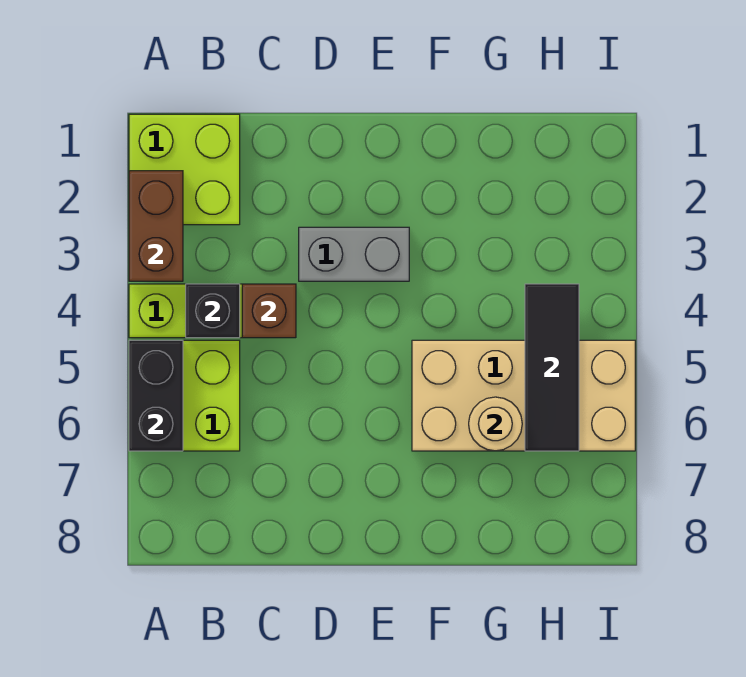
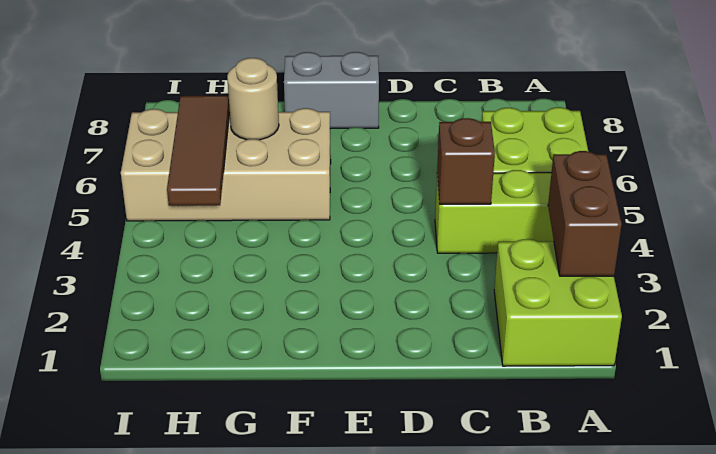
black 1x2 brick [129,340,183,451] -> none
black 1x1 brick [186,284,240,338] -> none
grey 1x2 brick [299,227,409,281] -> grey 1x2 brick moved to [284,52,379,129]
black 1x3 tile [525,284,579,451] -> brown 1x3 tile [167,96,230,206]

